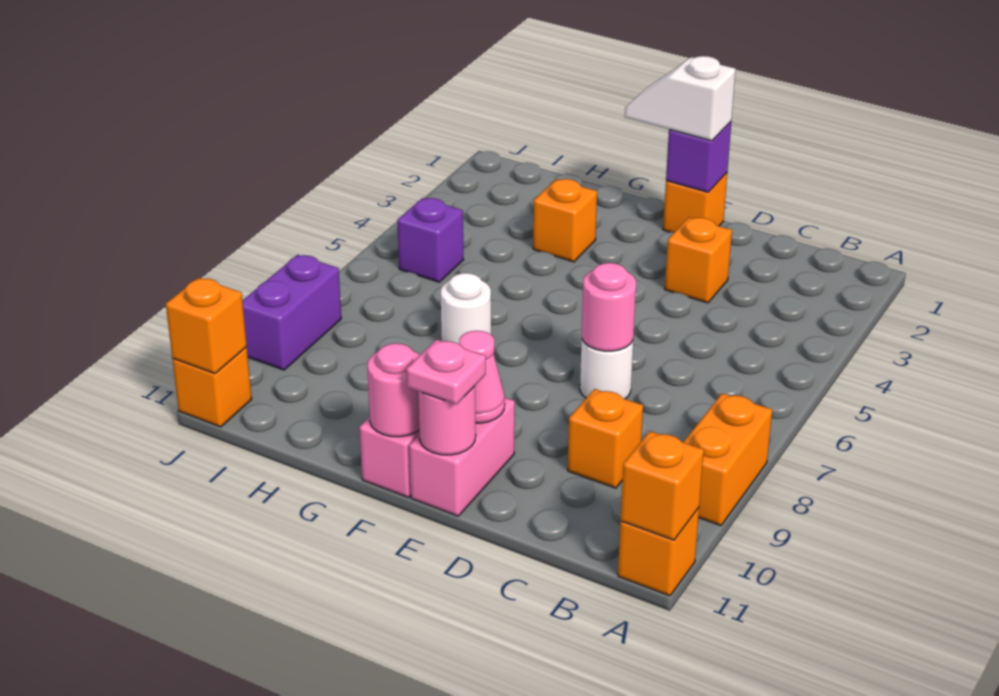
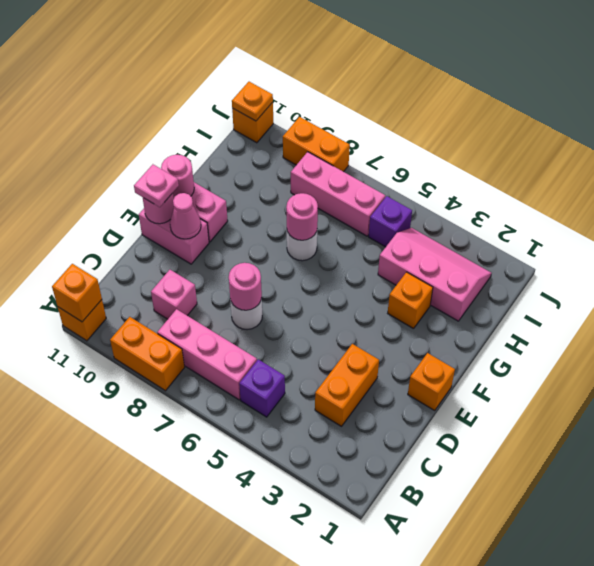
none -> pink 1x3 brick [157,309,257,400]
orange 1x1 brick [568,389,643,488] -> pink 1x1 brick [151,270,197,319]
orange 1x1 brick [665,217,732,303] -> orange 1x2 brick [315,344,379,426]
purple 1x1 brick [666,122,731,192] -> purple 1x1 brick moved to [239,359,285,417]
white 1x2 slope [625,56,736,141] -> none
none -> pink 1x1 round brick [286,193,318,240]
none -> pink 2x3 slope [378,228,492,321]
none -> pink 1x3 brick [291,152,385,236]
purple 1x2 brick [242,255,341,370] -> orange 1x2 brick [283,117,350,172]
orange 1x1 brick [166,278,247,374] -> orange 1x1 plate [232,82,273,121]

